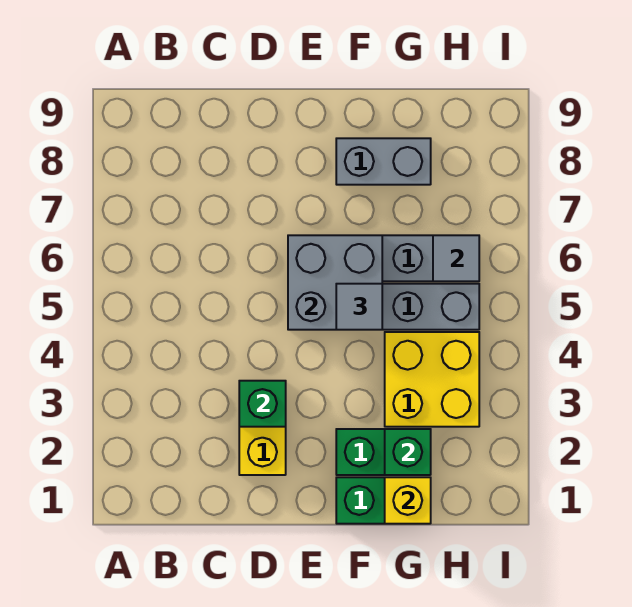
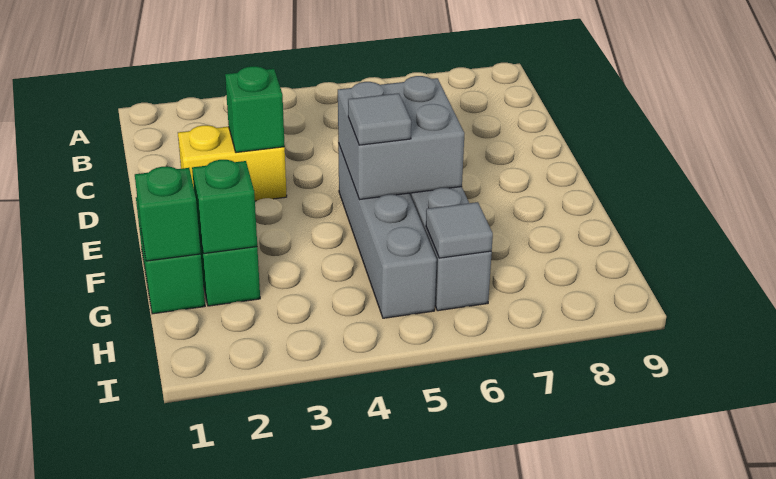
grey 1x2 brick [336,138,431,185] -> none
yellow 1x1 brick [385,477,431,524] -> green 1x1 brick [135,166,201,261]
yellow 2x2 brick [385,332,479,427] -> none

